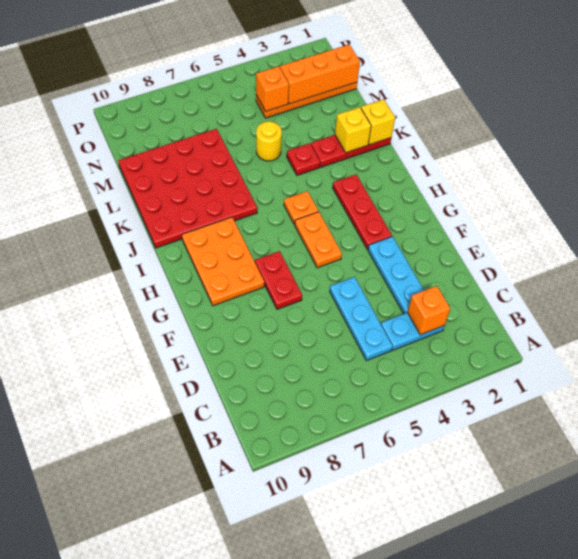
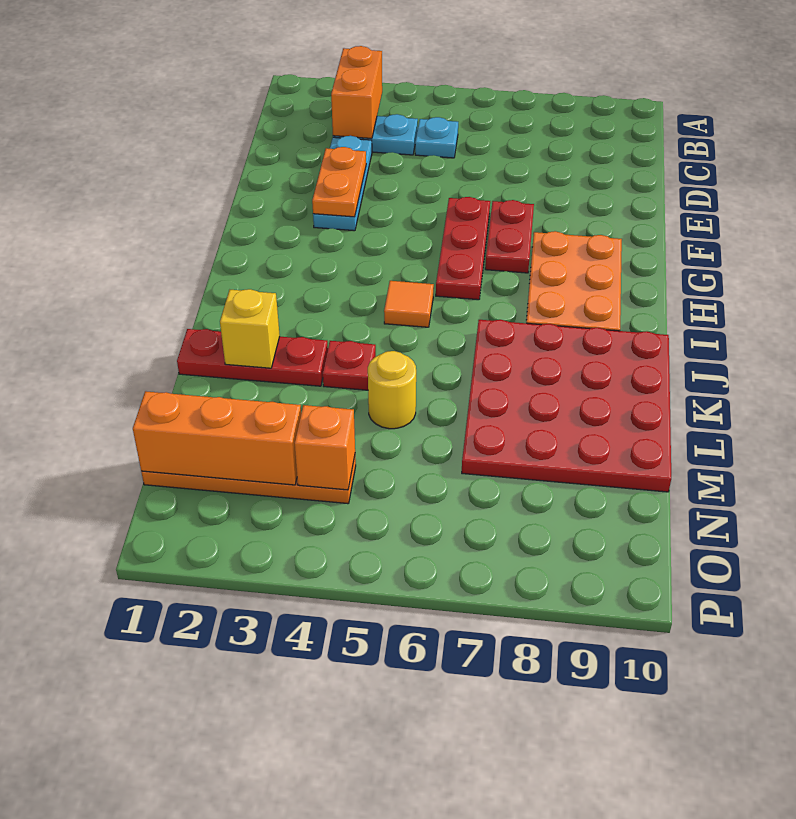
orange 1x1 brick [407,286,450,335] -> orange 1x2 brick [331,46,382,138]
cyan 1x3 plate [330,277,393,361] -> cyan 1x1 plate [415,117,458,158]
red 1x3 plate [333,175,392,250] -> red 1x3 plate moved to [436,197,490,300]
orange 1x2 plate [295,212,342,268] -> orange 1x2 plate moved to [312,147,366,217]
orange 1x1 plate [284,191,318,225] -> orange 1x1 tile [384,281,434,327]
yellow 1x1 brick [361,99,395,145] -> none

